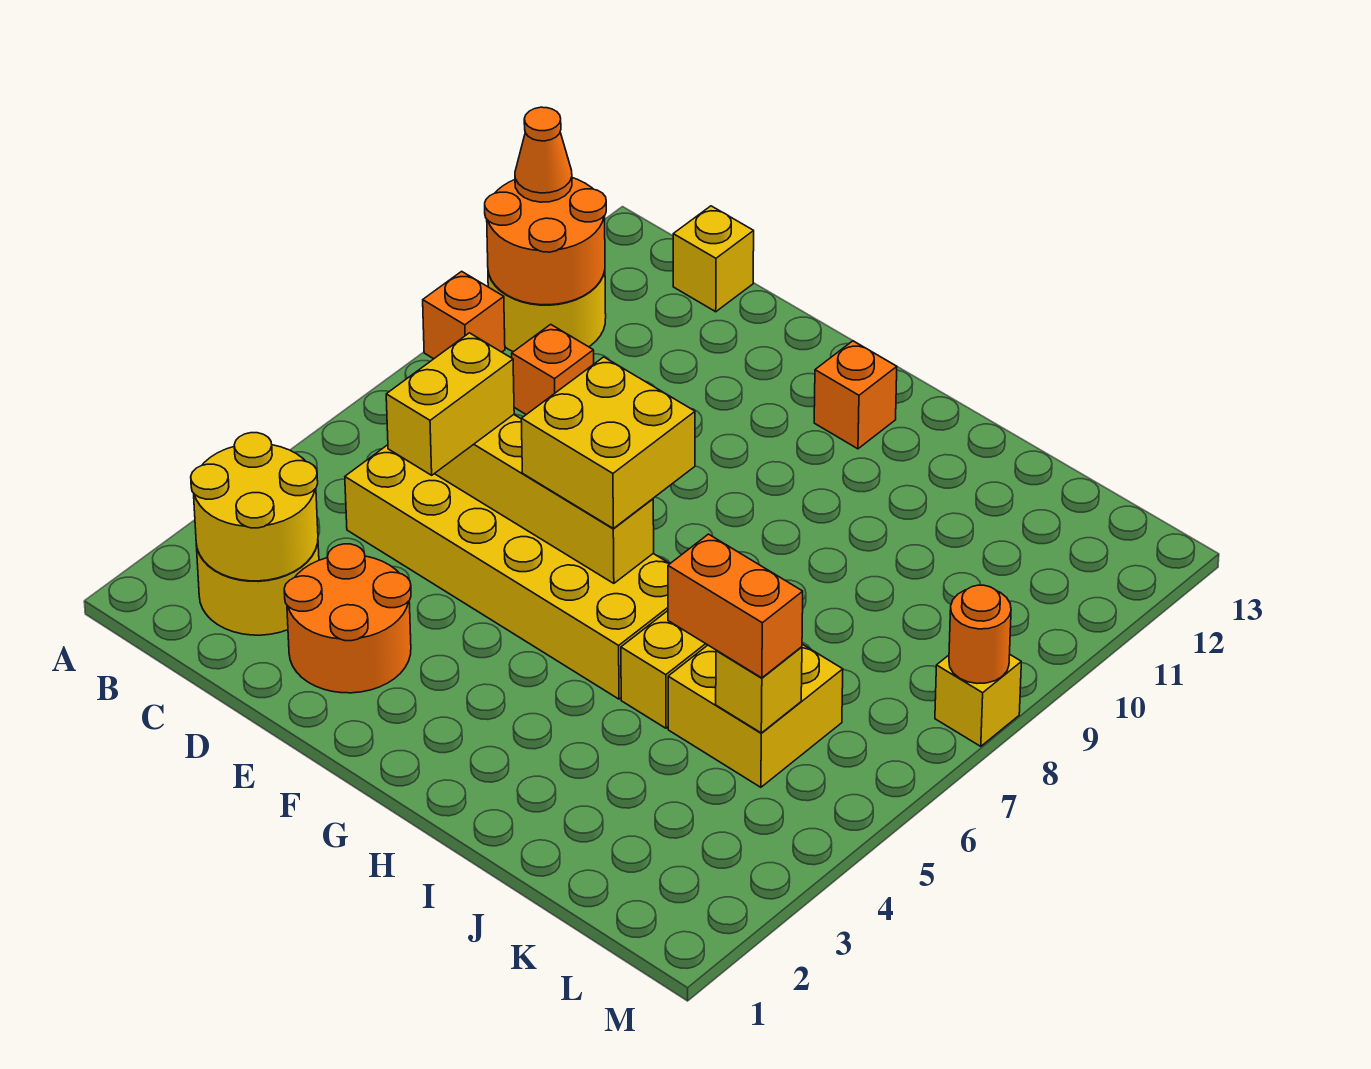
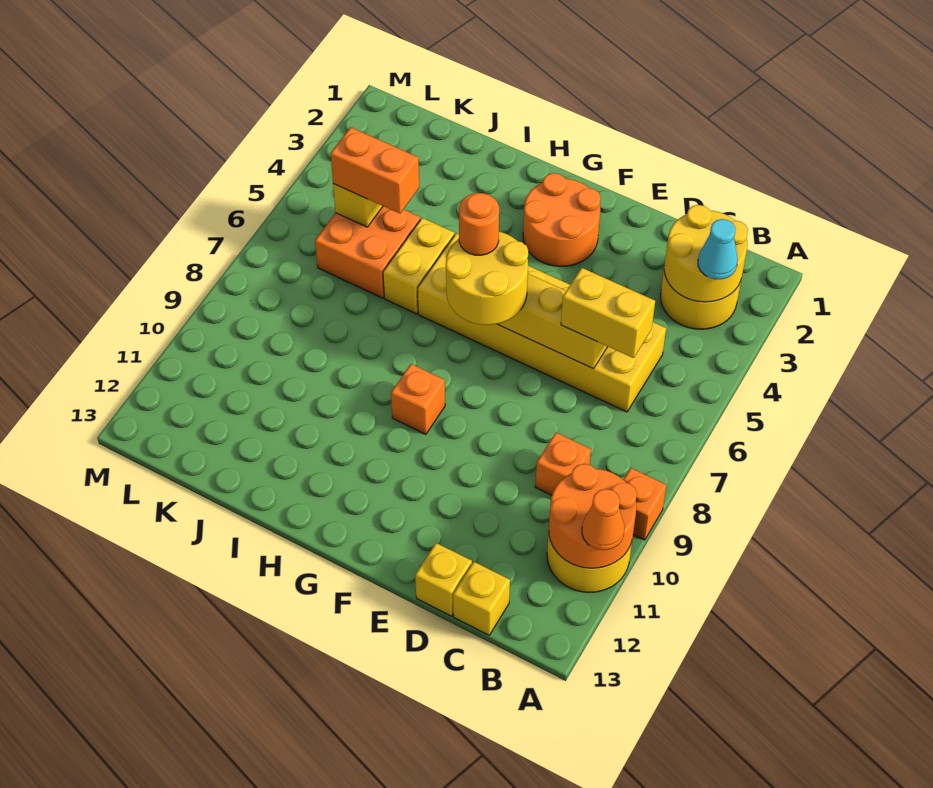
none -> cyan 1x1 cone [698,219,738,279]
orange 2x2 round brick [284,544,411,693] -> orange 2x2 round brick moved to [523,173,601,267]
yellow 1x2 brick [386,333,514,475] -> yellow 1x2 brick turned to [561,268,655,358]
yellow 2x2 brick [521,357,695,528] -> yellow 2x2 round brick [446,232,528,325]
orange 1x1 brick [814,341,897,449] -> orange 1x1 brick moved to [391,364,445,434]
yellow 2x2 brick [668,644,843,787] -> orange 2x2 brick [315,206,420,298]
yellow 1x1 brick [935,655,1021,746] -> yellow 1x1 brick moved to [415,543,472,616]
orange 1x1 round brick [949,585,1011,683] -> orange 1x1 round brick moved to [459,193,499,255]

